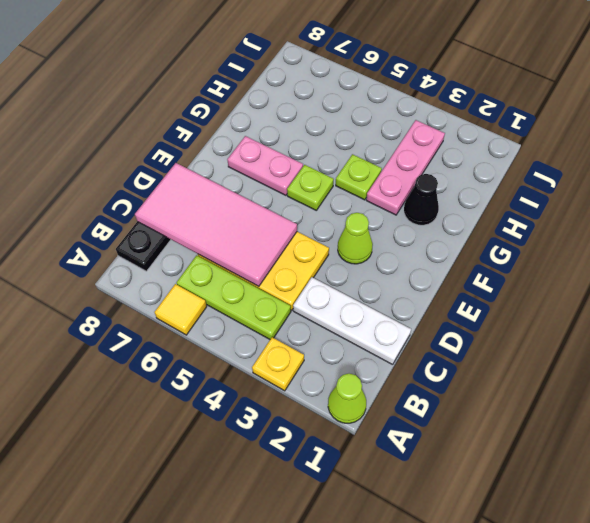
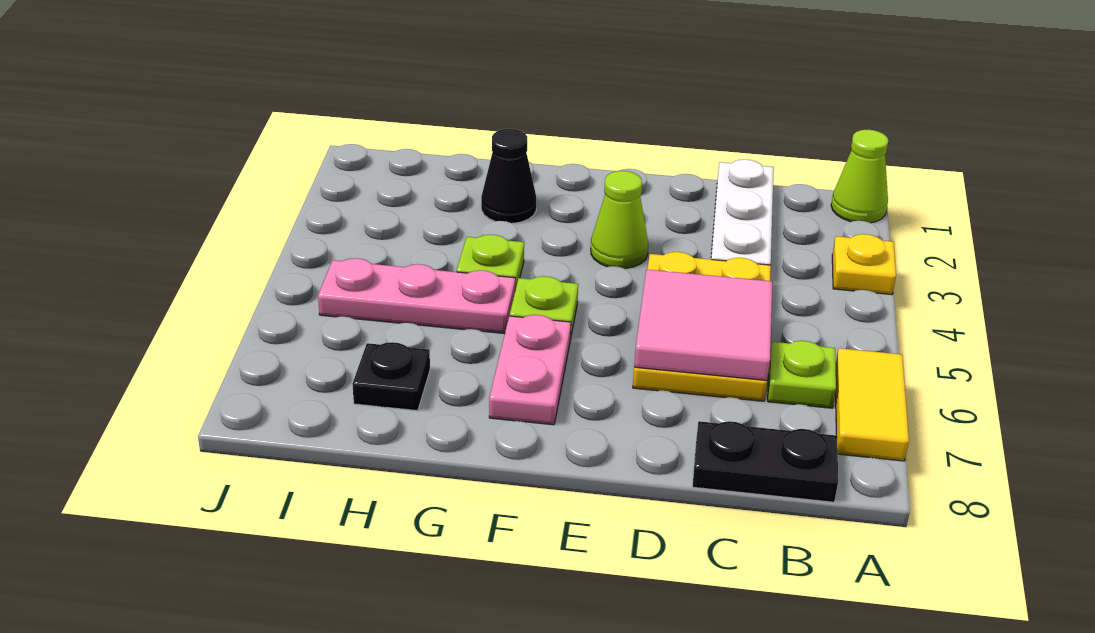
yellow 1x1 tile [154,284,207,335] -> yellow 1x2 tile [835,348,909,461]
lime 1x3 plate [177,255,291,339] -> lime 1x1 plate [768,341,836,408]
pink 2x4 tile [135,163,297,286] -> pink 2x2 tile [634,269,772,381]
pink 1x3 plate [366,120,445,215] -> pink 1x3 plate moved to [318,258,515,334]
none -> black 1x1 plate [352,342,430,411]

